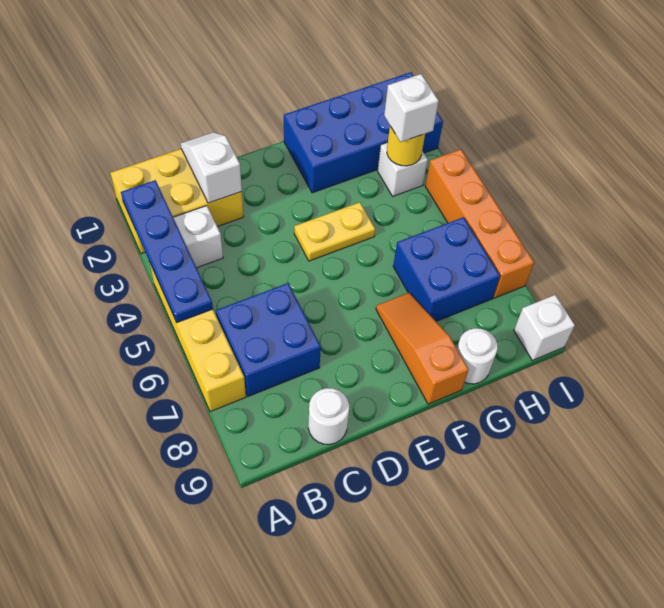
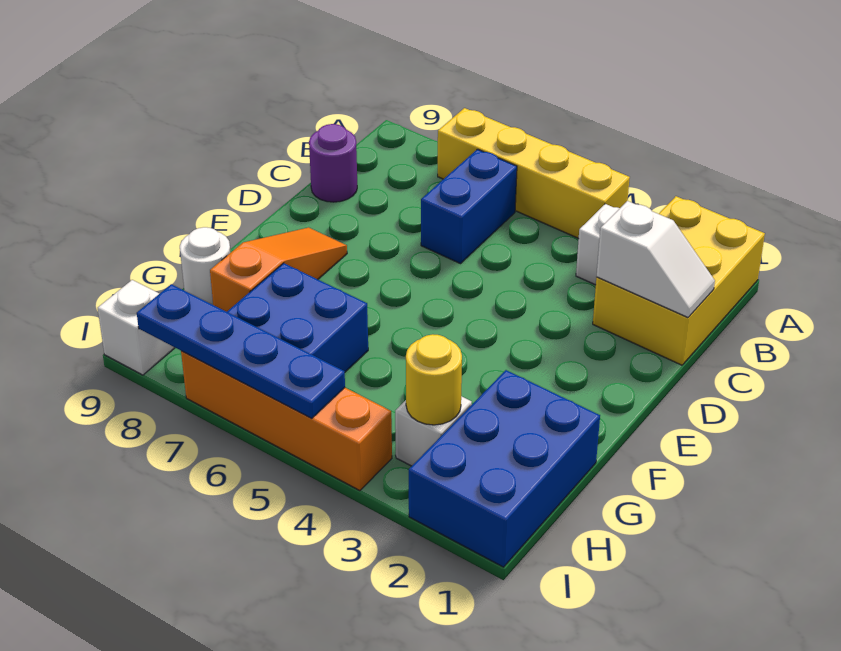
blue 1x4 plate [121,180,213,323] -> blue 1x4 plate moved to [137,284,345,418]
blue 2x2 brick [216,283,321,396] -> blue 1x2 brick [421,149,517,264]
white 1x1 round brick [308,388,349,444] -> purple 1x1 round brick [309,124,357,202]
yellow 1x2 plate [294,202,375,261] -> none
blue 2x4 brick [284,72,443,193] -> blue 2x3 brick [409,370,600,567]
orange 1x3 slope [376,293,469,404] -> orange 1x3 slope turned to [210,227,347,312]
white 1x1 brick [384,74,439,142] -> none

